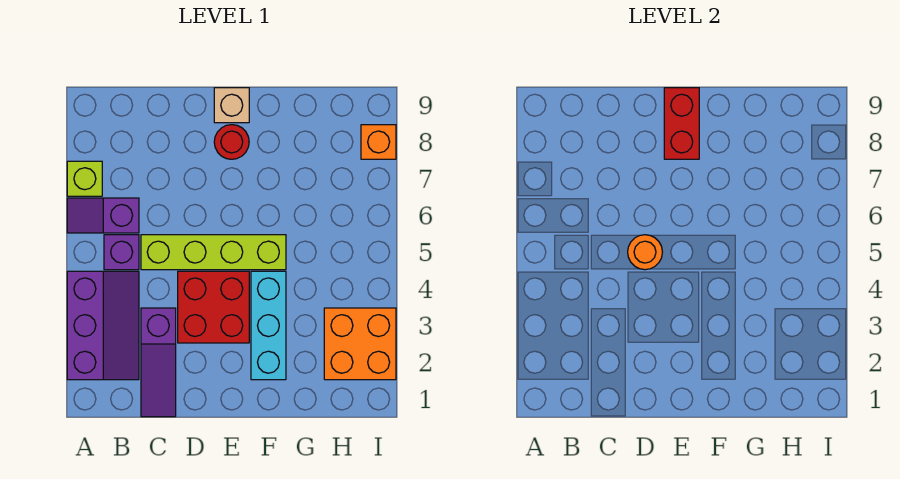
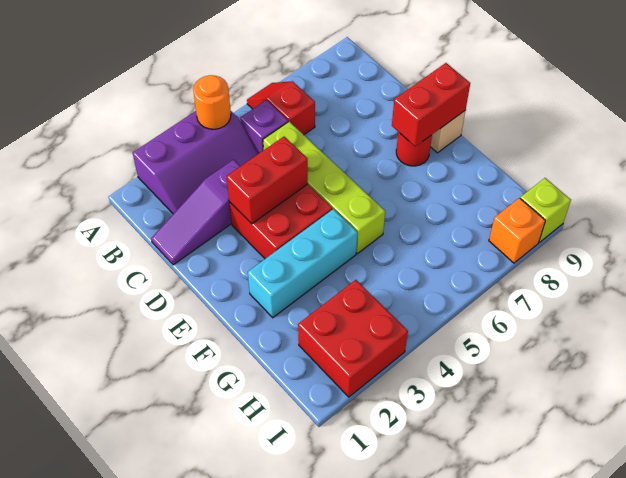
purple 1x2 slope [67,198,139,233] -> red 1x2 slope [247,81,315,135]
lime 1x1 brick [67,161,102,196] -> lime 1x1 brick moved to [520,178,571,242]
none -> red 1x2 brick [227,137,308,224]
orange 1x1 round brick [628,235,662,270] -> orange 1x1 round brick moved to [193,75,231,129]
orange 2x2 brick [324,308,396,380] -> red 2x2 brick [298,280,408,397]

